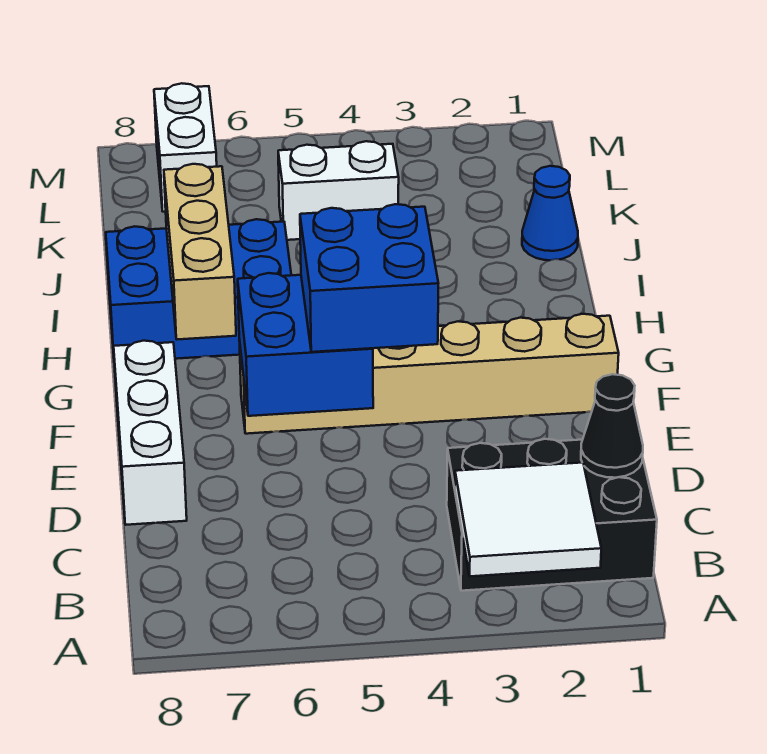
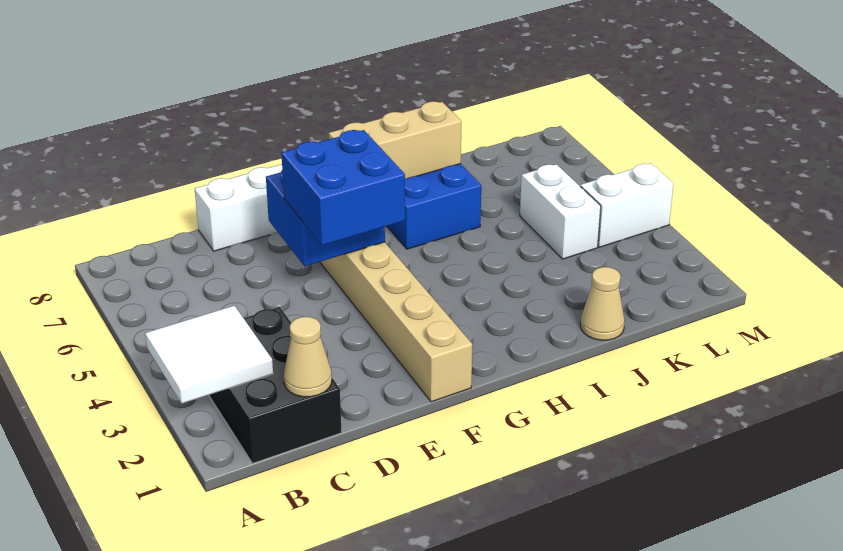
black 1x1 cone [581,374,643,478] -> tan 1x1 cone [284,317,332,397]
blue 1x1 cone [522,166,578,260] -> tan 1x1 cone [580,267,625,340]
white 1x2 brick [154,83,217,212] -> white 1x2 brick moved to [580,163,674,247]

